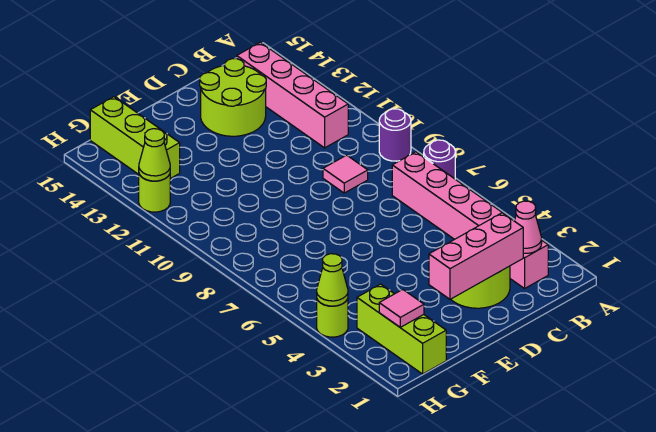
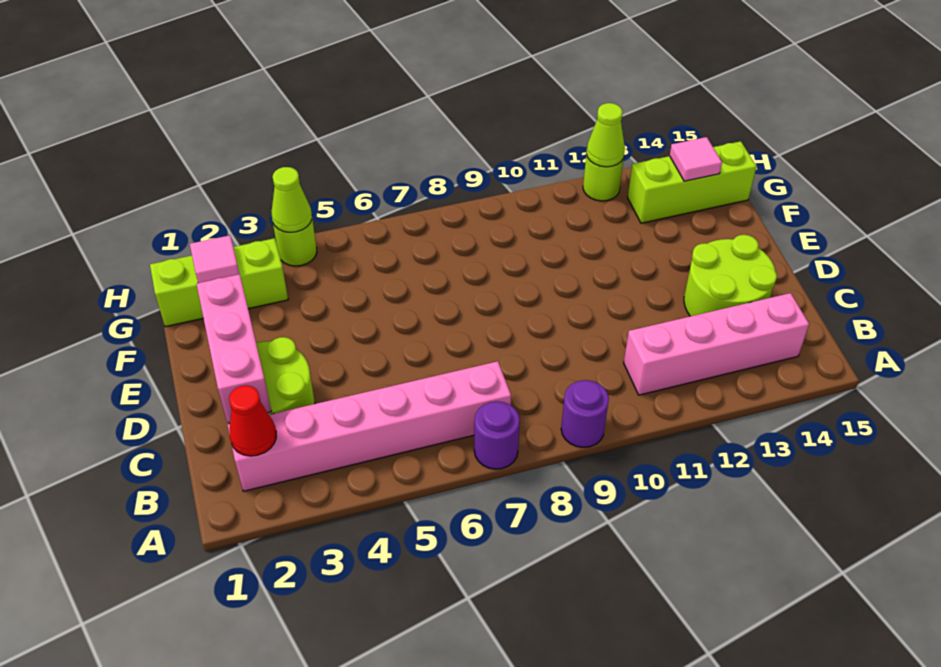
pink 1x1 cone [515,201,542,253] -> red 1x1 cone [229,385,276,456]
pink 1x1 tile [323,155,368,193] -> pink 1x1 tile moved to [670,137,722,181]

